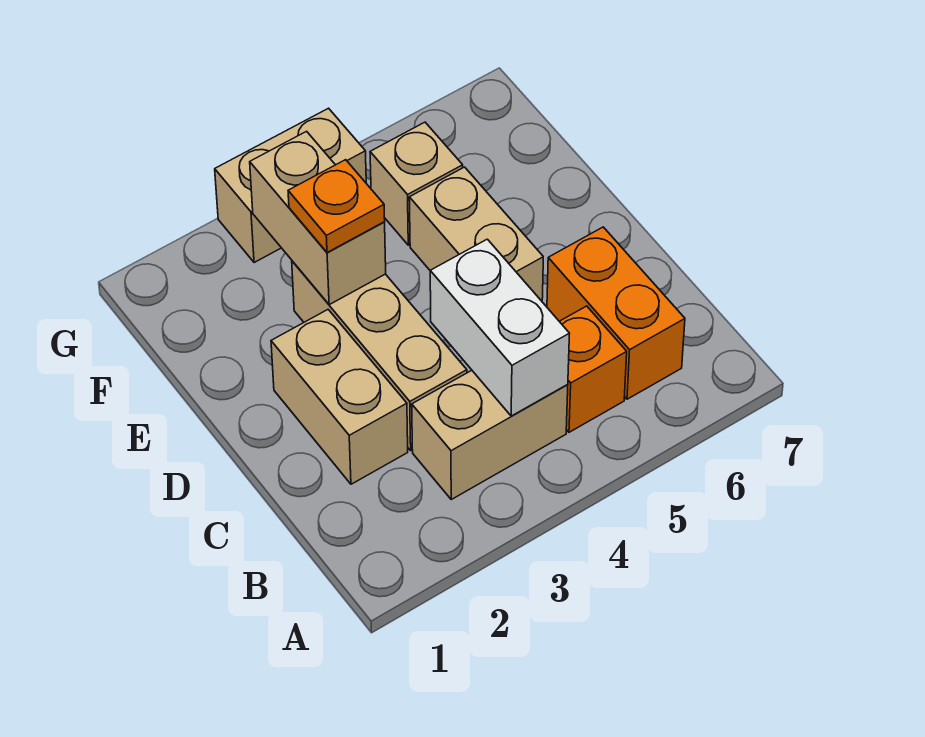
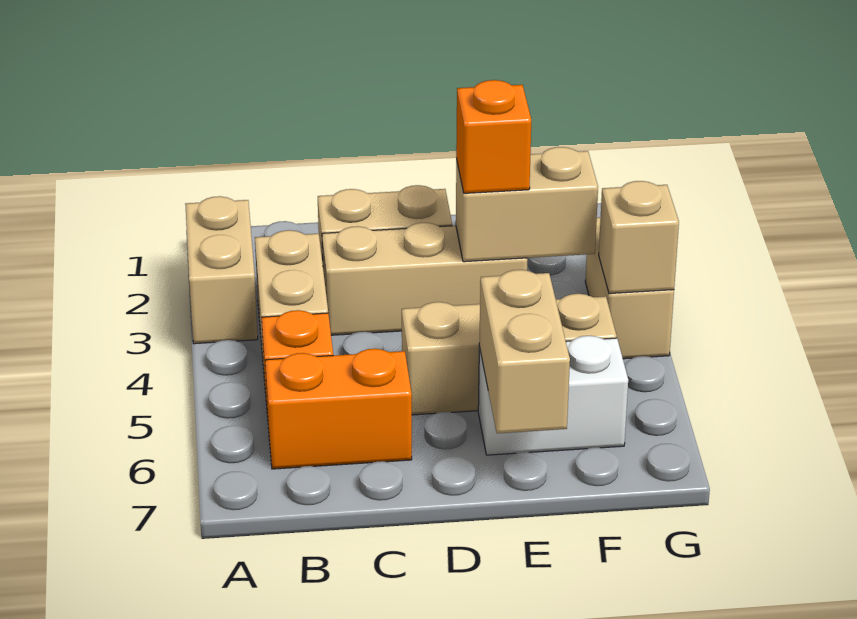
none -> tan 1x2 brick [185,196,258,344]
white 1x2 brick [430,239,570,416] -> white 1x2 brick moved to [478,336,628,455]
orange 1x1 plate [288,160,385,253] -> orange 1x1 brick [456,80,531,193]
none -> tan 1x2 brick [479,270,570,433]
none -> tan 1x1 brick [599,181,679,294]

